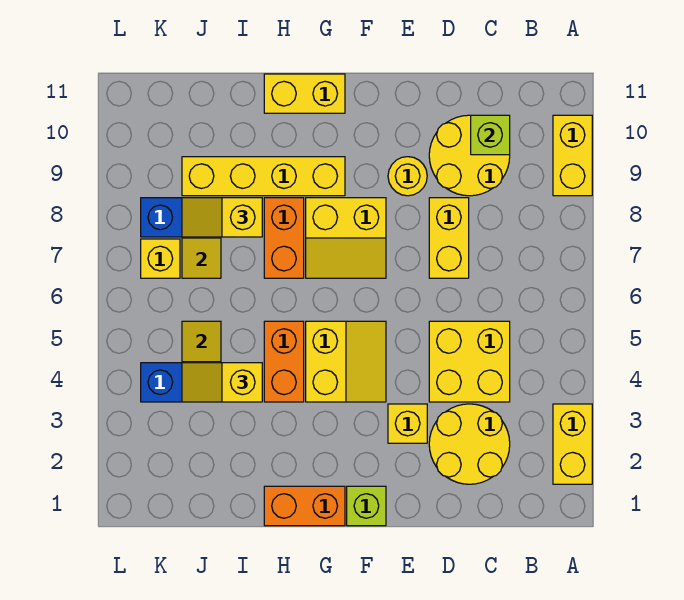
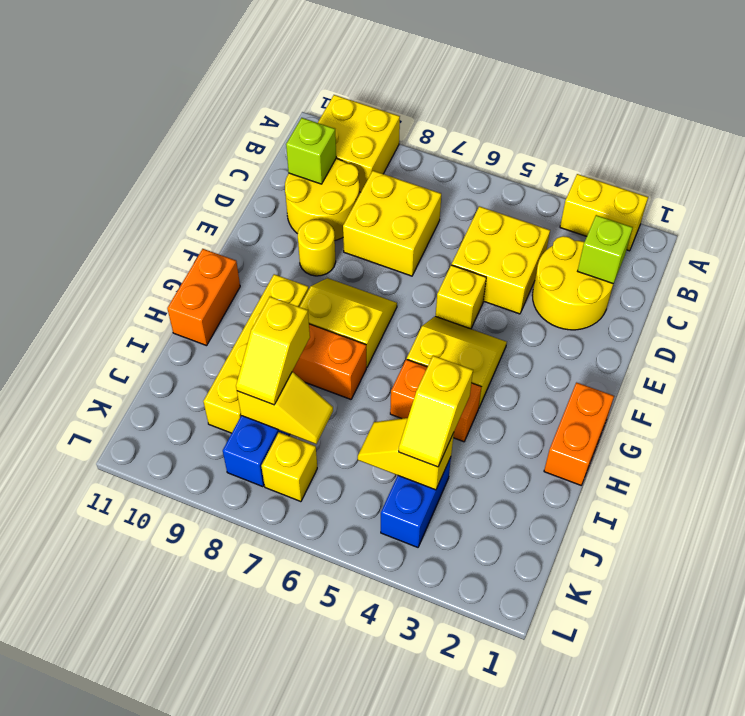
yellow 1x2 brick [553,115,592,196] -> yellow 2x2 brick [318,95,400,192]
yellow 1x2 brick [429,198,469,278] -> yellow 2x2 brick [343,171,441,276]
yellow 1x1 brick [388,404,427,443] -> yellow 1x1 brick moved to [436,265,486,329]
lime 1x1 brick [347,486,386,526] -> lime 1x1 brick moved to [578,215,633,284]
yellow 2x2 slope [306,198,386,278] -> yellow 2x2 slope turned to [300,278,397,367]
yellow 1x2 brick [264,74,345,113] -> orange 1x2 brick [167,249,240,346]

